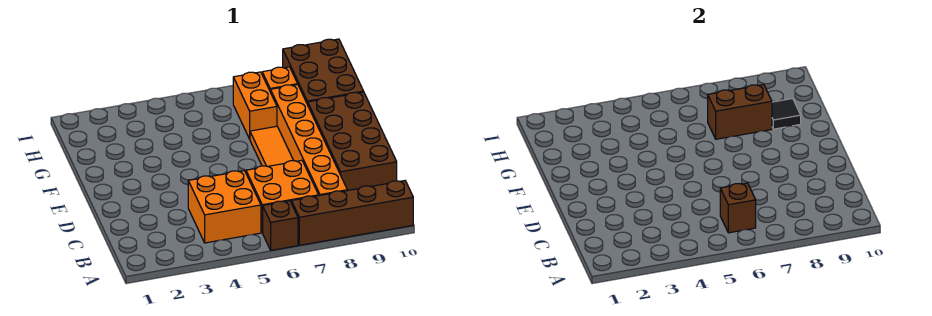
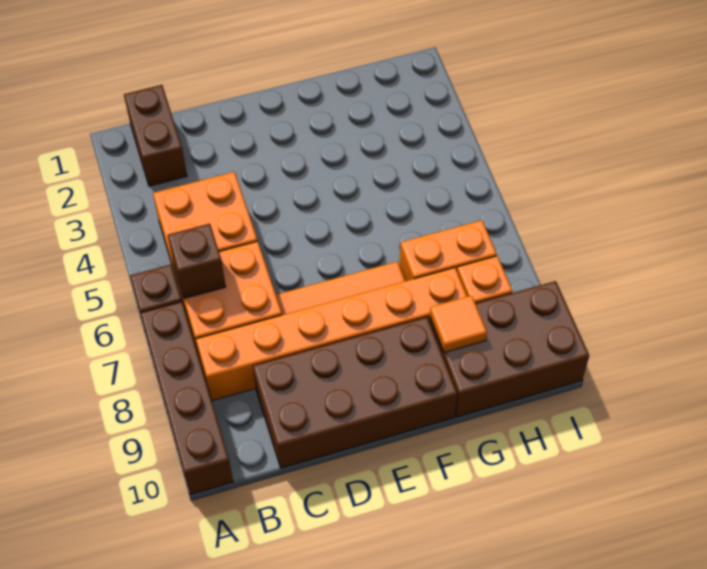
brown 1x2 brick [708,85,772,139] -> brown 1x2 brick moved to [124,85,187,186]
black 1x1 tile [772,98,801,129] -> orange 1x1 tile [430,296,487,353]

